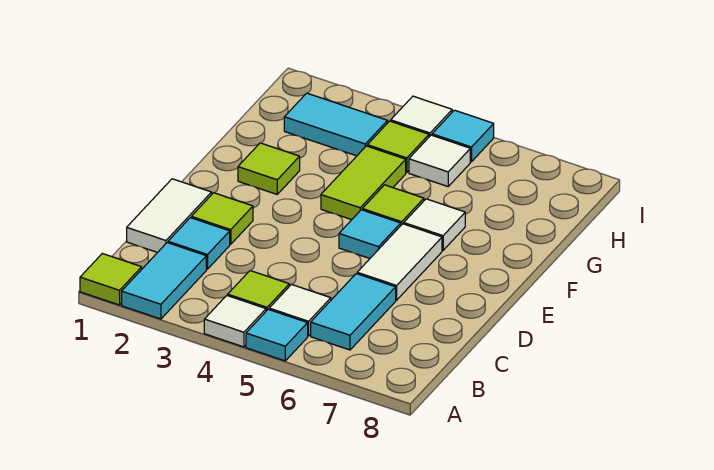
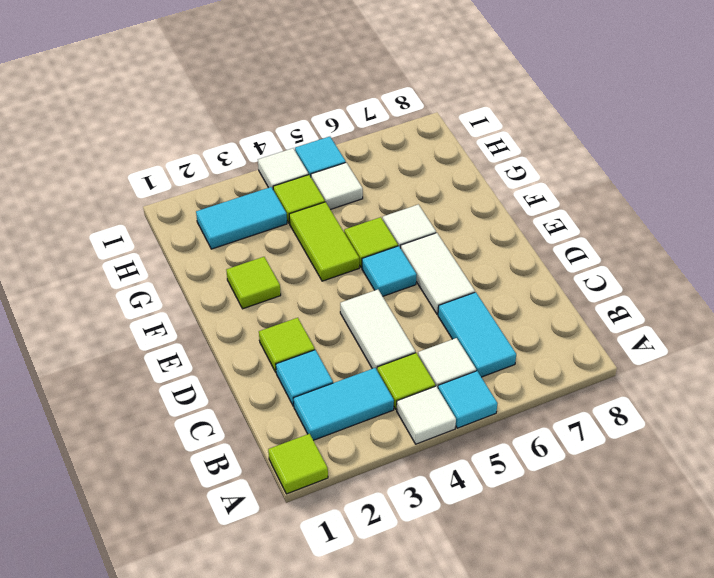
cyan 1x2 tile [122,243,206,319] -> cyan 1x2 tile turned to [294,368,394,440]
white 1x2 tile [127,179,212,252] -> white 1x2 tile moved to [340,290,415,370]

